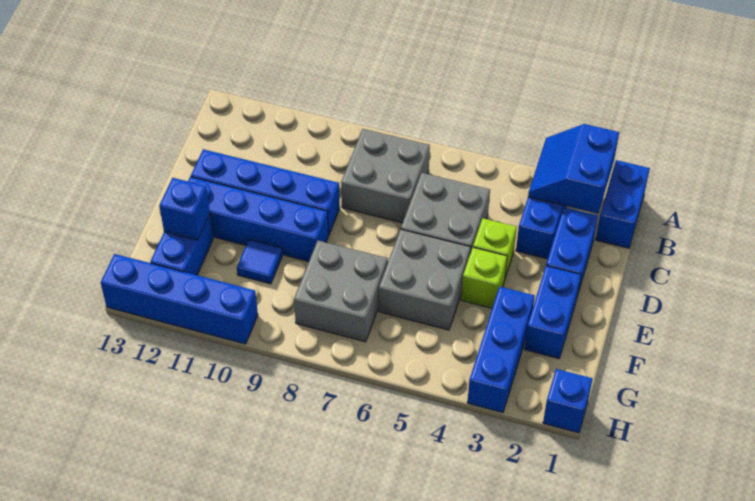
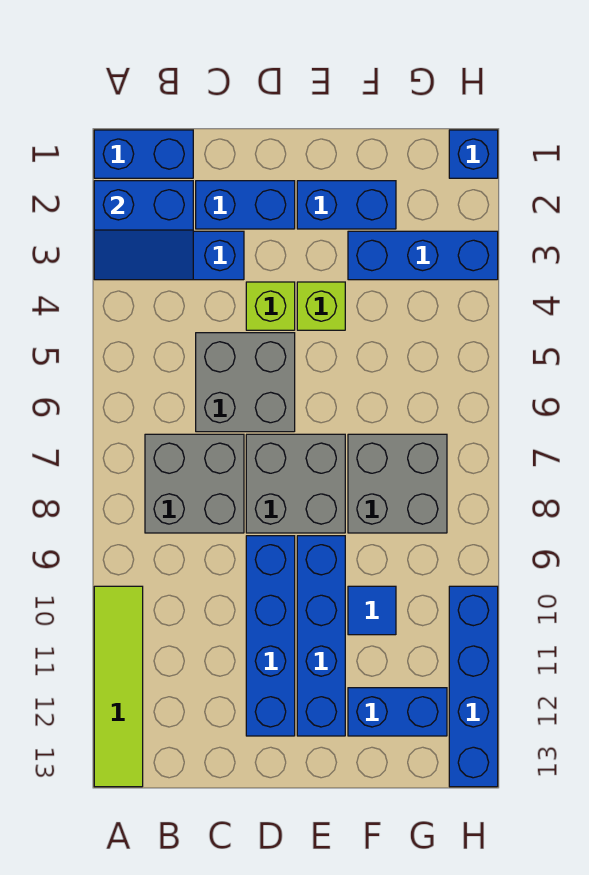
none -> lime 1x4 tile [94,586,143,787]
grey 2x2 brick [379,229,471,330] -> grey 2x2 brick moved to [246,434,345,533]
blue 1x1 brick [159,178,210,240] -> none

